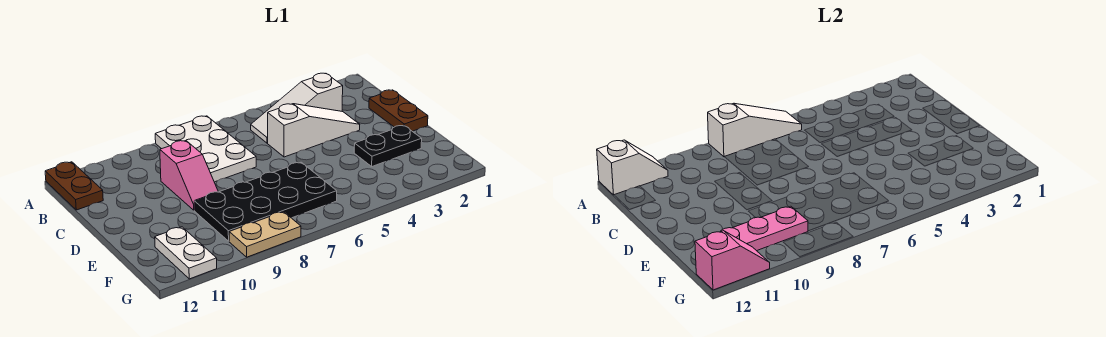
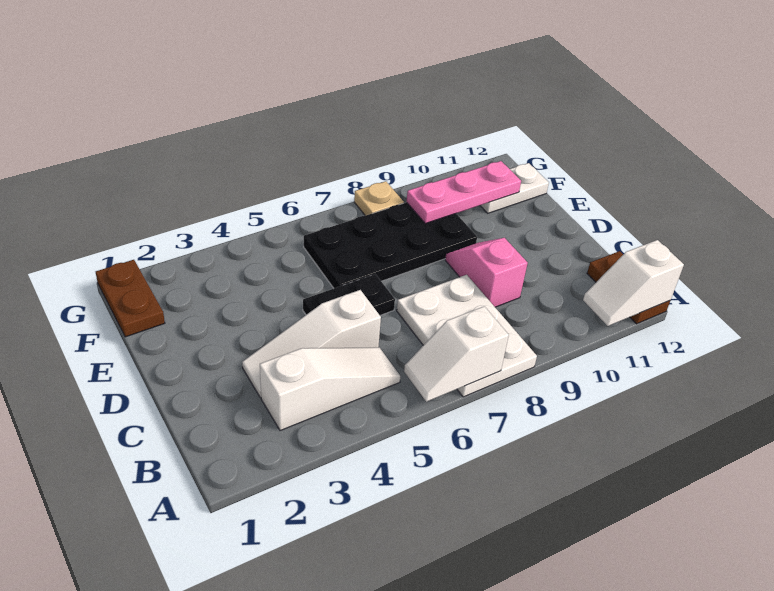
white 1x3 slope [708,103,802,157] -> white 1x2 slope [404,306,509,402]
brown 1x2 plate [369,90,428,131] -> brown 1x2 plate moved to [96,260,165,337]
black 1x2 plate [354,125,422,166] -> black 1x2 plate moved to [303,274,395,315]
white 1x2 plate [155,227,217,279] -> white 1x2 plate turned to [480,163,549,213]
tan 1x2 plate [229,212,301,257] -> tan 1x1 plate [354,181,404,216]
pink 1x2 slope [695,231,770,290] -> none

